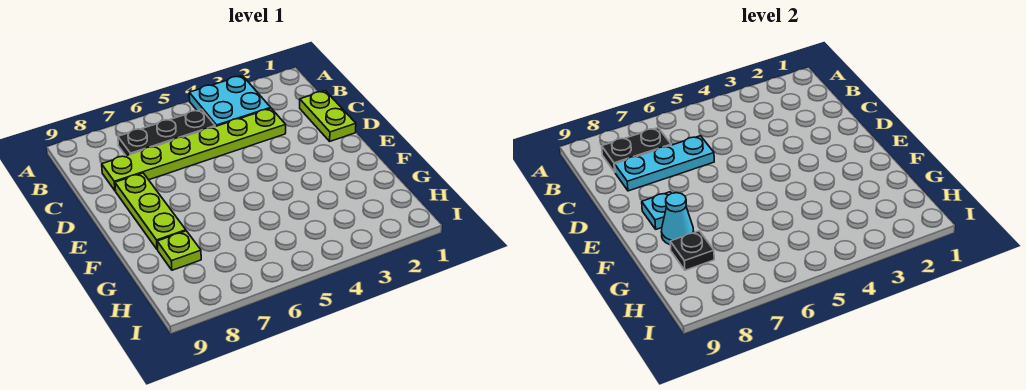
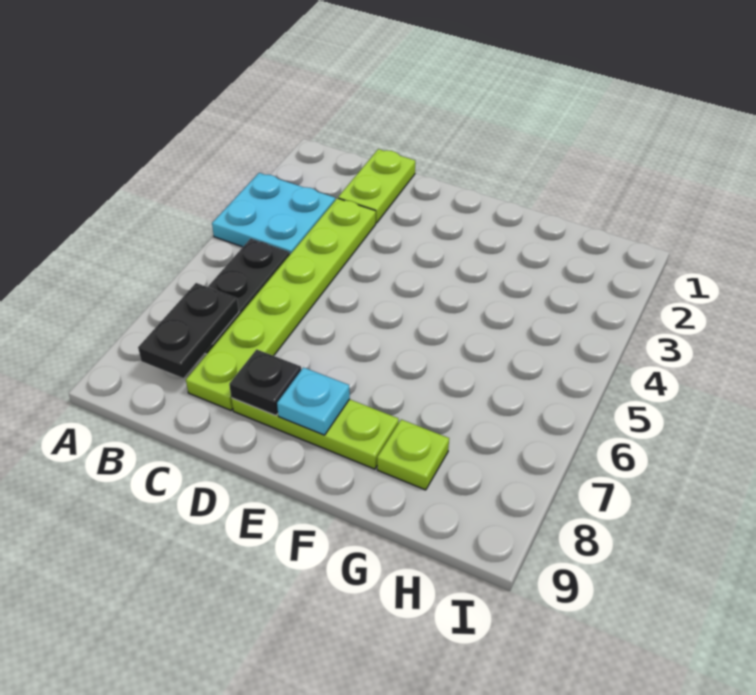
lime 1x2 plate [300,91,356,141] -> lime 1x2 plate turned to [338,149,415,223]
cyan 1x3 plate [615,136,714,191] -> none
cyan 1x1 cone [661,193,694,245] -> none
black 1x1 plate [670,231,714,270] -> black 1x1 plate moved to [229,349,301,415]

